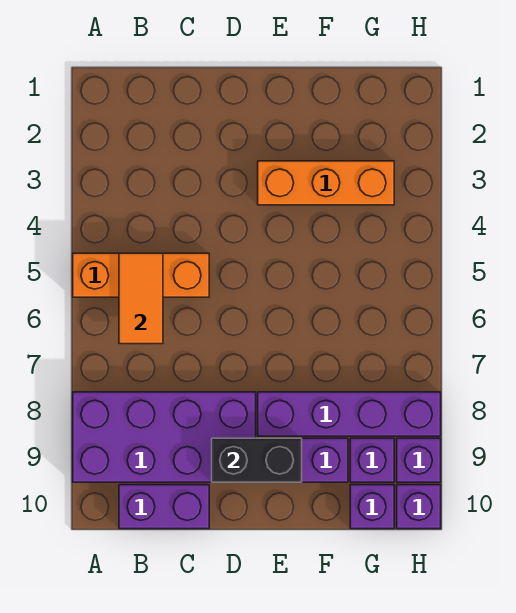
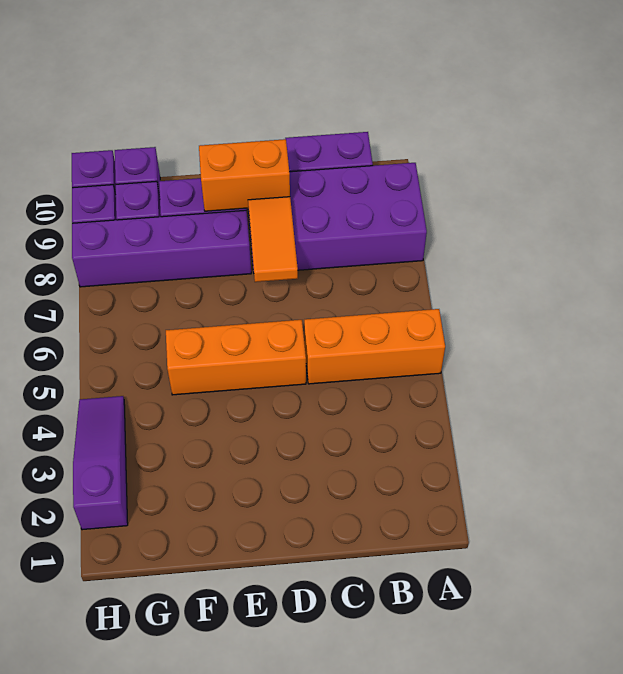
orange 1x2 tile [119,253,163,344] -> orange 1x2 tile moved to [248,197,298,282]
black 1x2 brick [212,438,302,482] -> orange 1x2 brick [199,139,290,211]
orange 1x3 brick [258,161,394,205] -> orange 1x3 brick moved to [166,320,306,395]
none -> purple 1x3 slope [73,396,128,530]

